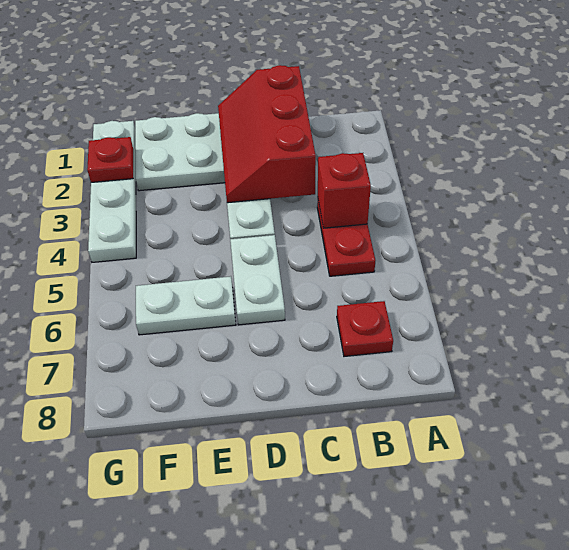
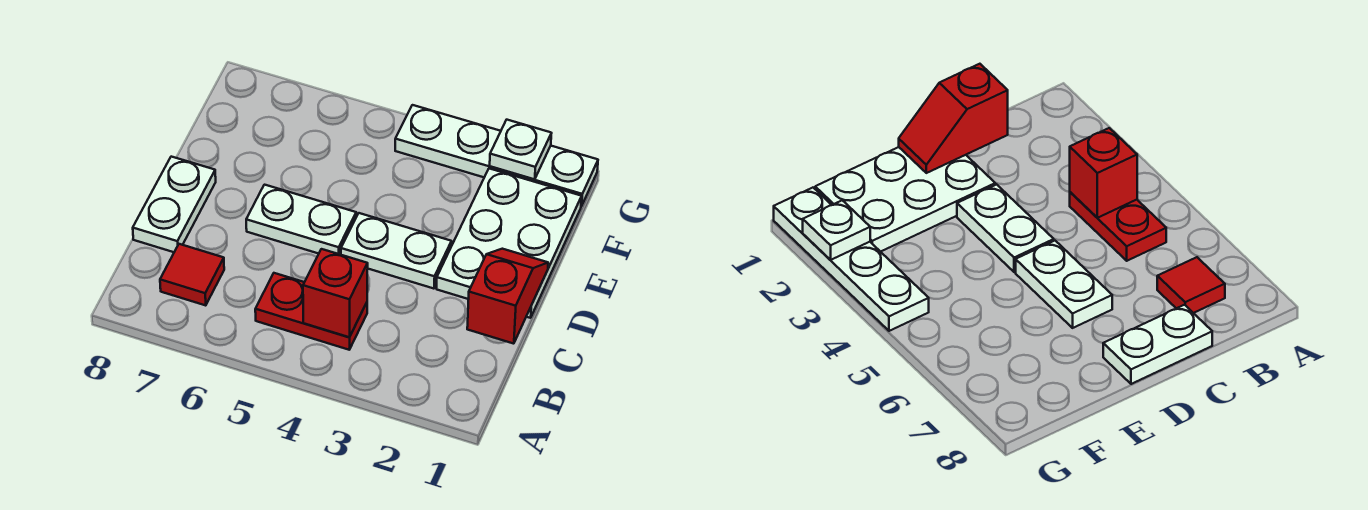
red 1x1 plate [337,301,393,356] -> red 1x1 tile [160,244,224,305]
red 2x3 slope [218,65,316,203] -> red 1x2 slope [467,249,548,344]
white 1x2 plate [136,276,236,335] -> white 1x2 plate moved to [133,157,216,252]
red 1x1 plate [87,137,133,182] -> white 1x1 plate [490,120,552,179]

